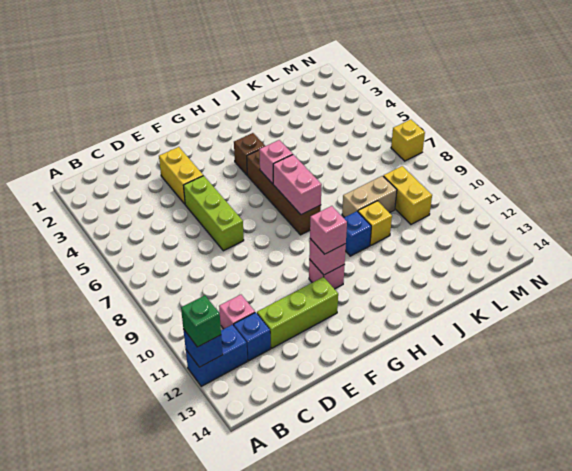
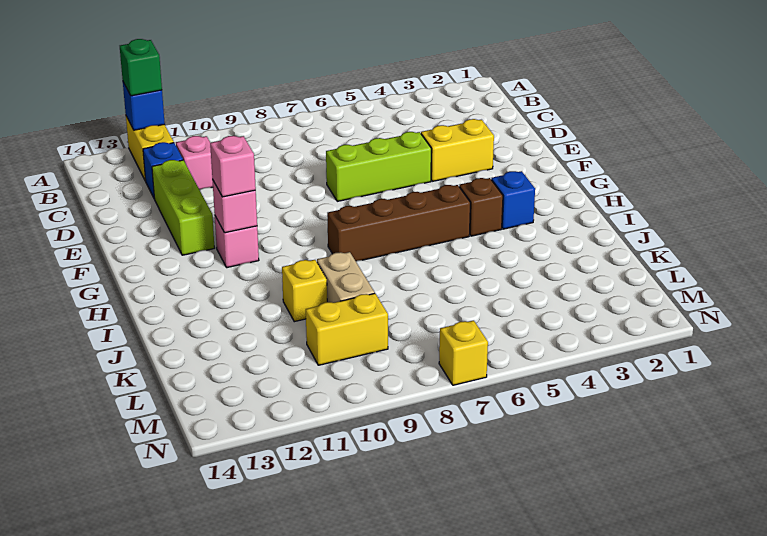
blue 1x2 brick [186,325,247,386] -> yellow 1x2 brick [126,116,174,181]
pink 1x1 brick [259,140,293,184] -> none
pink 1x2 brick [273,155,322,215] -> none
blue 1x1 brick [344,211,371,256] -> blue 1x1 brick moved to [491,171,535,229]

